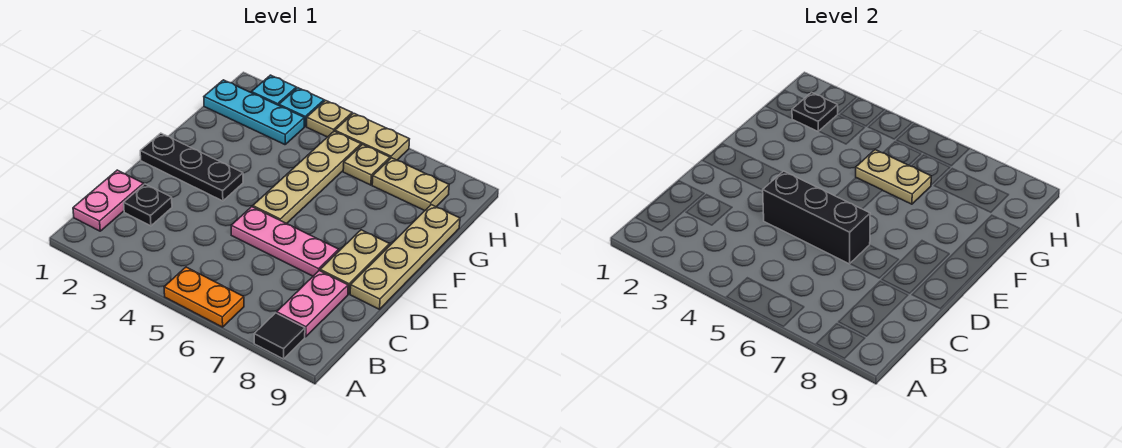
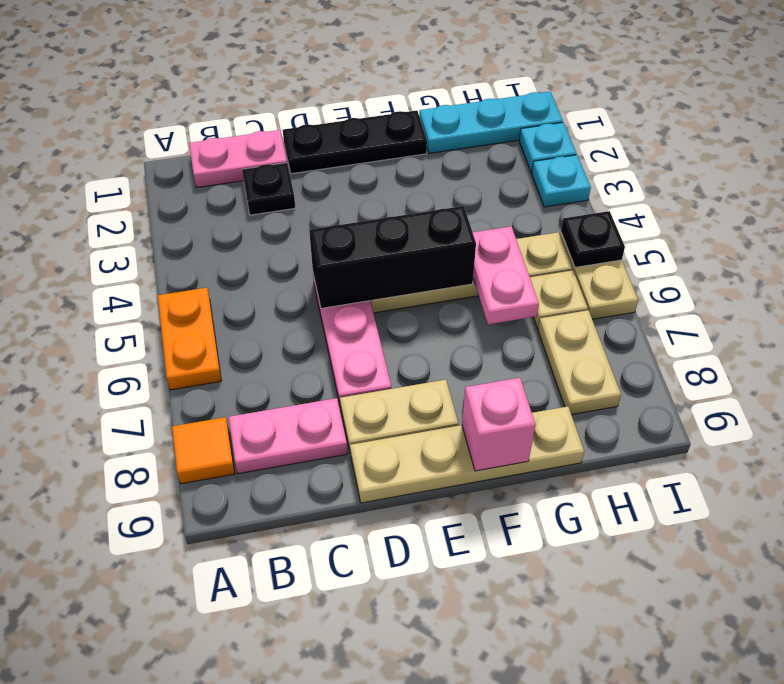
black 1x1 tile [254,313,305,359] -> orange 1x1 tile [172,417,235,484]
black 1x3 brick [763,171,870,264] -> black 1x3 brick turned to [309,206,476,308]
black 1x3 plate [140,133,243,201] -> black 1x3 plate turned to [283,110,427,174]
none -> pink 1x1 brick [462,378,535,471]
tan 1x2 plate [856,150,931,204] -> pink 1x2 plate [473,227,539,324]
cyan 1x3 plate [204,80,304,145] -> cyan 1x3 plate turned to [419,92,563,153]
black 1x1 plate [792,93,838,131] -> black 1x1 plate moved to [561,211,625,267]
tan 1x1 plate [307,100,352,137] -> none

